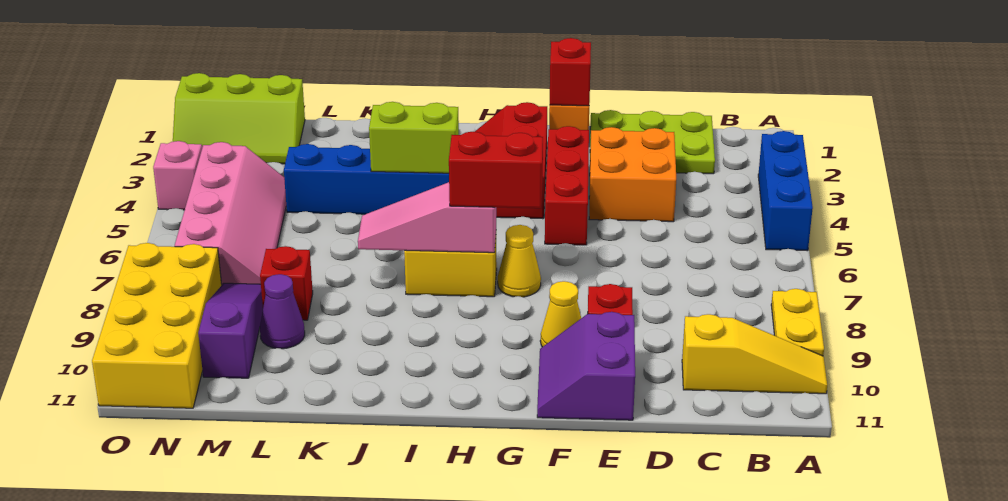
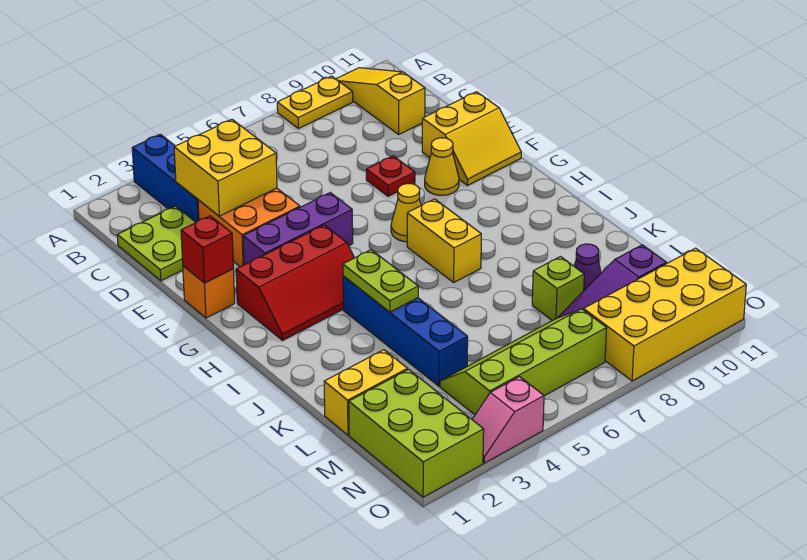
blue 1x3 brick [758,131,813,251] -> blue 1x3 brick turned to [132,134,199,222]
lime 2x3 plate [590,110,715,174] -> lime 2x2 plate [117,206,196,281]
none -> yellow 2x2 brick [174,119,277,216]
purple 2x2 slope [537,312,635,420] -> yellow 2x2 slope [422,92,521,185]
red 1x3 brick [545,126,589,245] -> purple 1x3 brick [243,193,353,265]
red 1x2 brick [449,132,543,208] -> none
pink 1x3 slope [358,182,496,253] -> none
lime 1x2 brick [369,102,459,173] -> lime 1x2 plate [343,250,418,312]
none -> yellow 1x2 brick [324,350,408,435]
red 1x1 brick [260,246,313,320] -> lime 1x1 brick [532,257,584,321]
lime 2x3 slope [173,73,305,164] -> lime 2x3 brick [349,369,484,497]
pink 2x4 slope [175,142,286,284] -> lime 2x4 slope [440,309,607,415]

